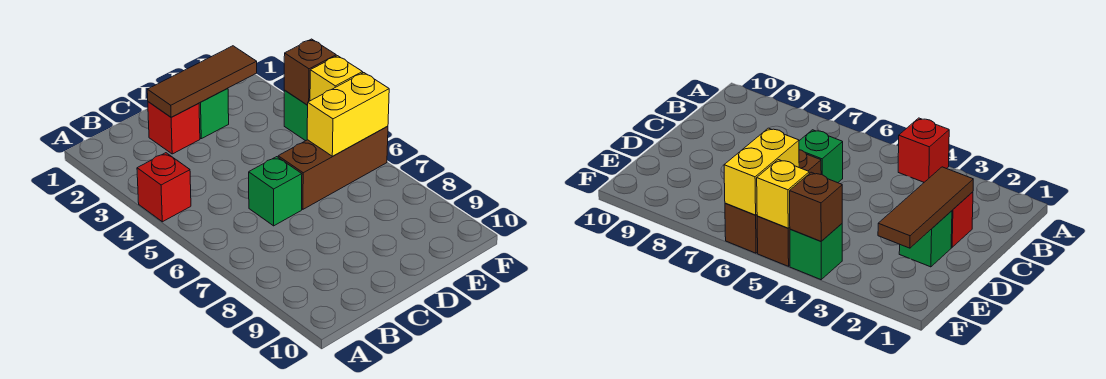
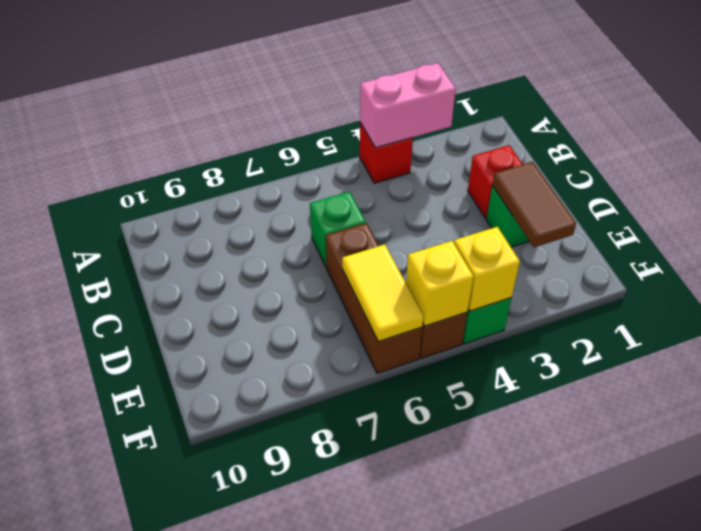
none -> pink 1x2 brick [360,63,456,148]
brown 1x3 tile [147,46,257,117] -> brown 1x2 tile [492,162,576,247]
yellow 1x2 brick [307,73,389,156] -> yellow 1x2 tile [342,244,423,342]
brown 1x1 brick [284,39,336,105] -> yellow 1x1 brick [454,227,520,311]

